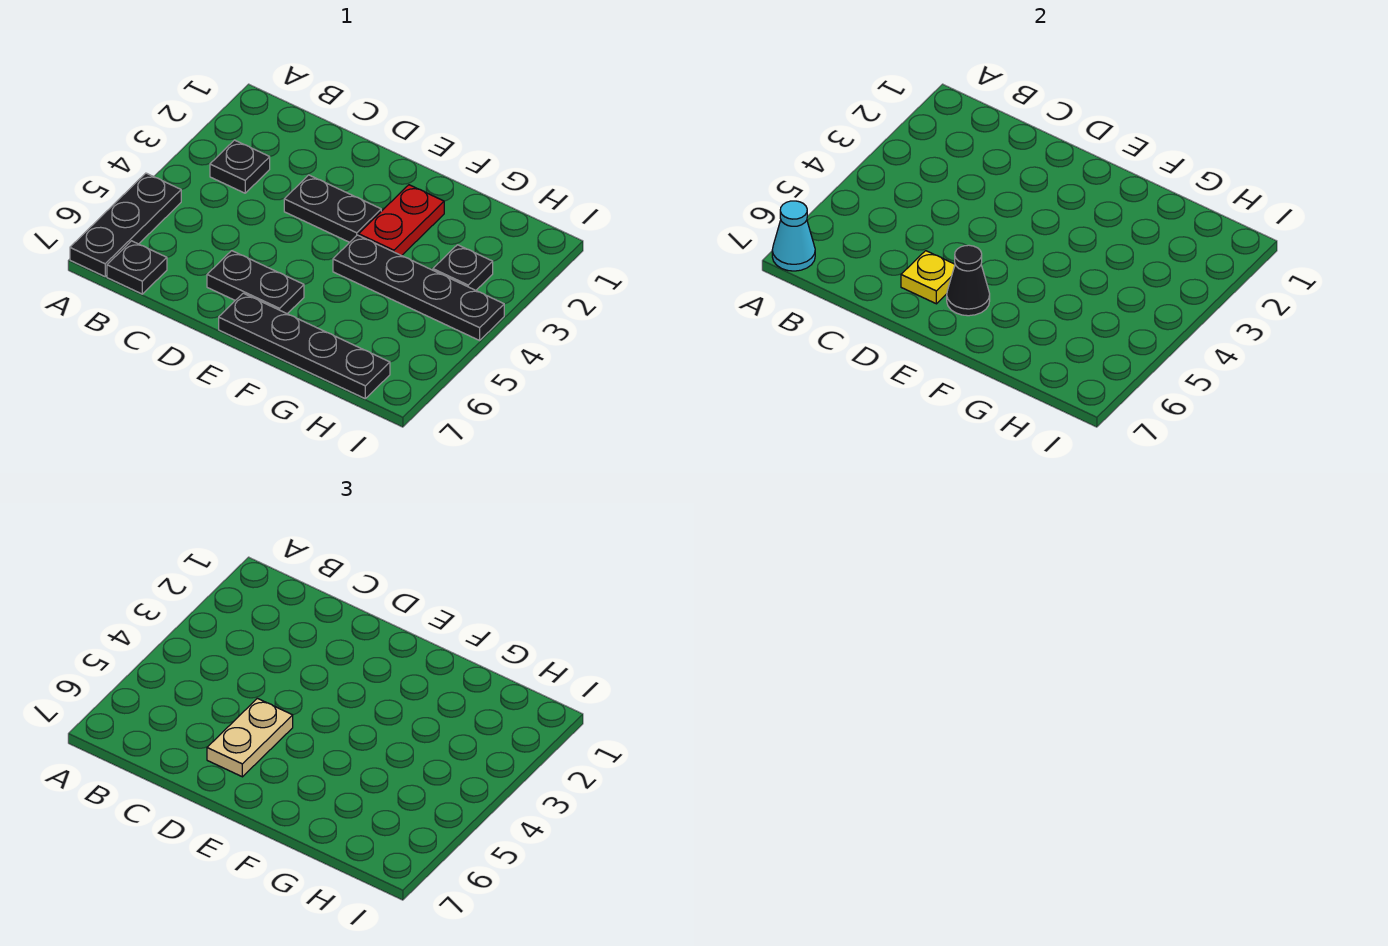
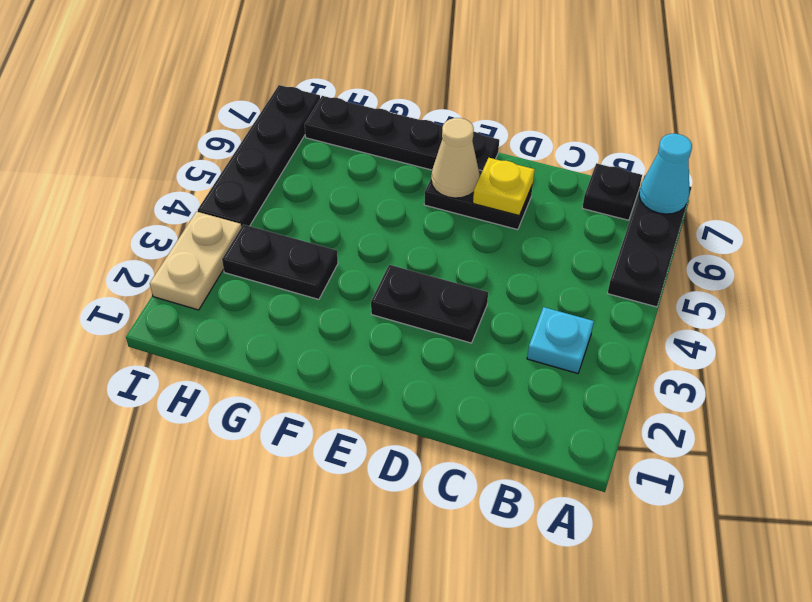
black 1x1 plate [210,140,270,193] -> cyan 1x1 plate [527,307,594,373]
tan 1x2 plate [207,698,293,777] -> tan 1x2 plate moved to [150,212,241,310]
black 1x1 cone [947,245,990,316] -> tan 1x1 cone [431,118,480,198]
red 1x2 plate [359,185,444,256] -> none
black 1x4 plate [333,235,504,340] -> black 1x4 plate turned to [198,85,320,227]
black 1x1 plate [433,245,493,290] -> black 1x2 plate [222,224,338,299]

